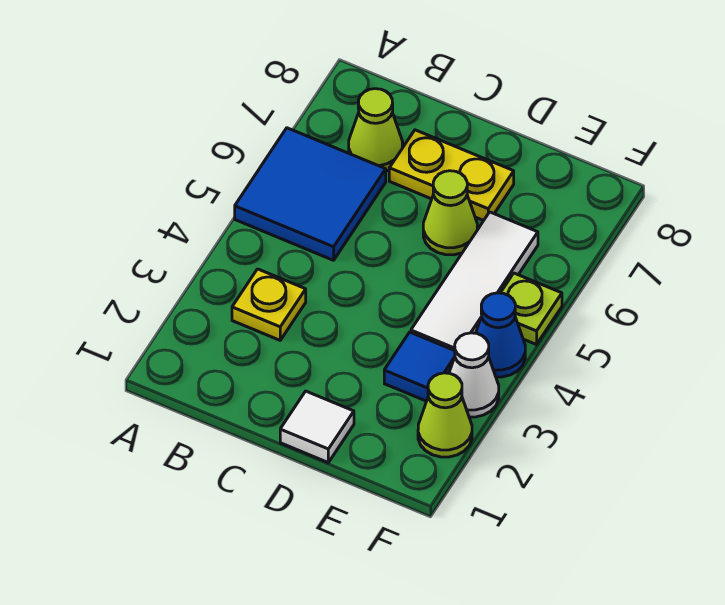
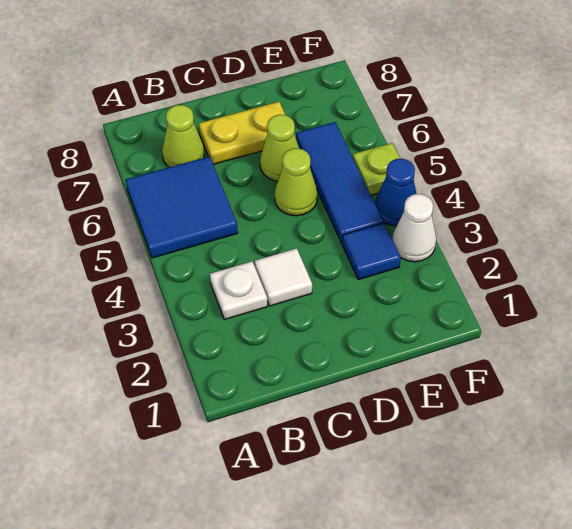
yellow 1x1 plate [232,269,306,340] -> white 1x1 plate [210,262,267,320]
white 1x1 tile [280,391,354,462] -> white 1x1 tile moved to [255,248,312,306]
white 1x3 tile [411,212,538,351] -> blue 1x3 tile [296,122,383,243]
lime 1x1 cone [418,373,472,457] -> lime 1x1 cone moved to [275,148,318,216]

